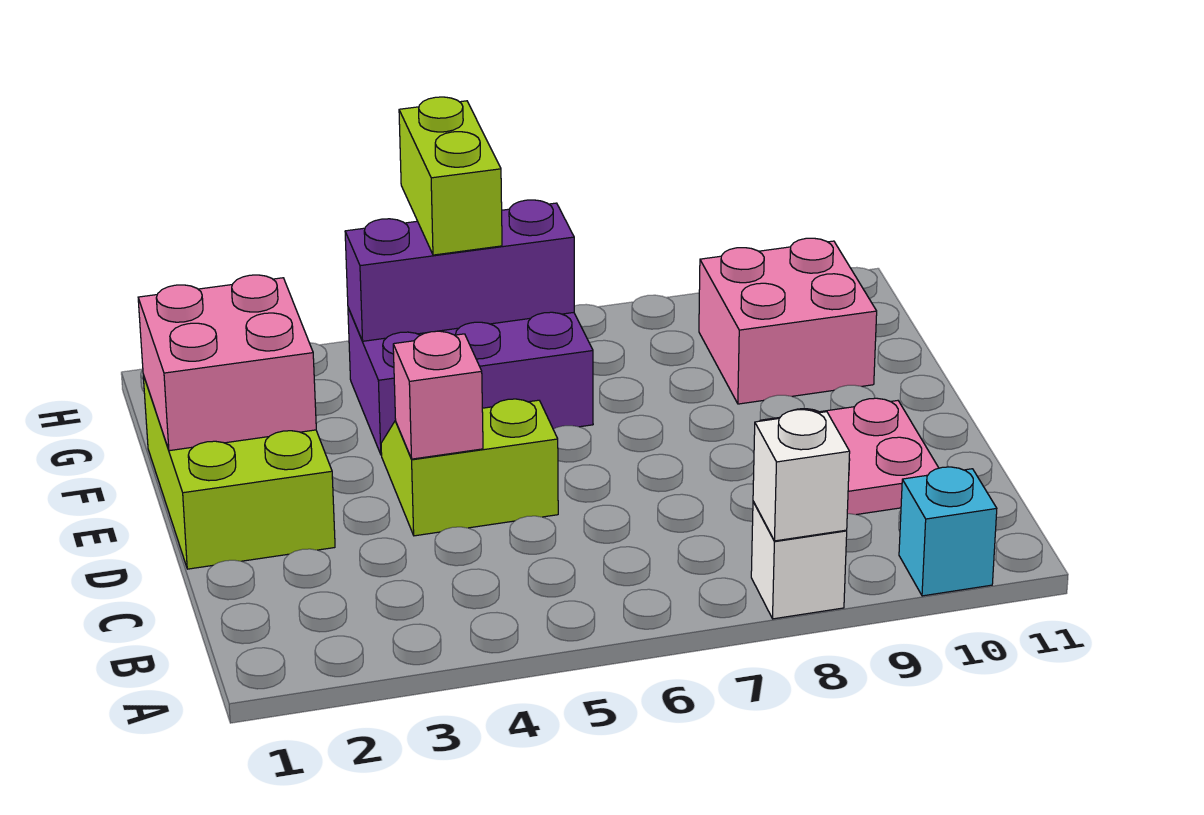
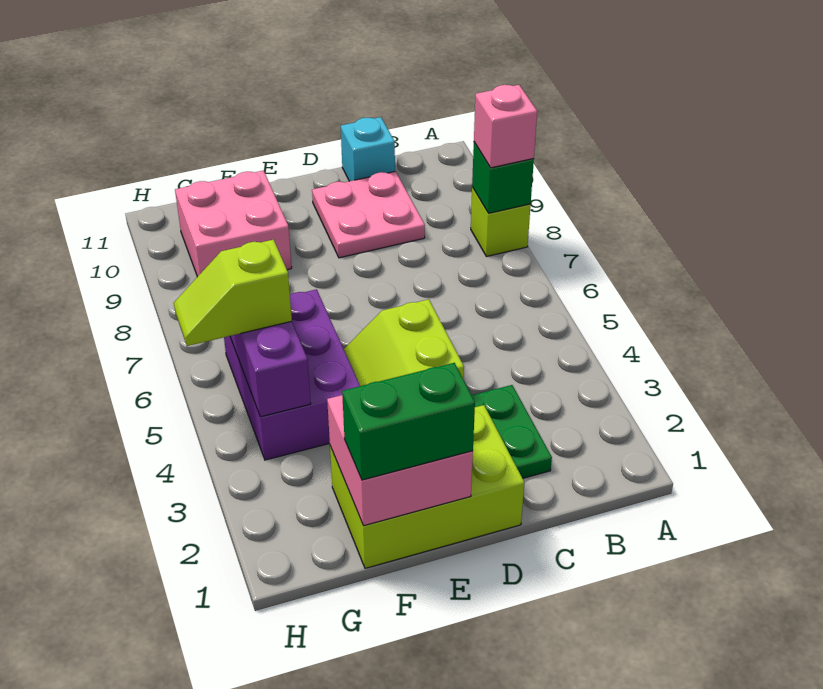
white 1x1 brick [751,501,847,619] -> lime 1x1 brick [471,187,531,257]
white 1x1 brick [753,410,850,541] -> green 1x1 brick [472,142,534,213]
cyan 1x1 brick [899,467,997,596] -> cyan 1x1 brick moved to [341,117,395,181]
none -> green 1x2 plate [472,385,552,478]
pink 1x1 brick [393,331,483,459] -> pink 1x1 brick moved to [474,85,537,168]
none -> green 1x2 brick [342,363,475,480]
lime 1x2 brick [399,97,502,255] -> lime 1x2 slope [174,240,292,346]

